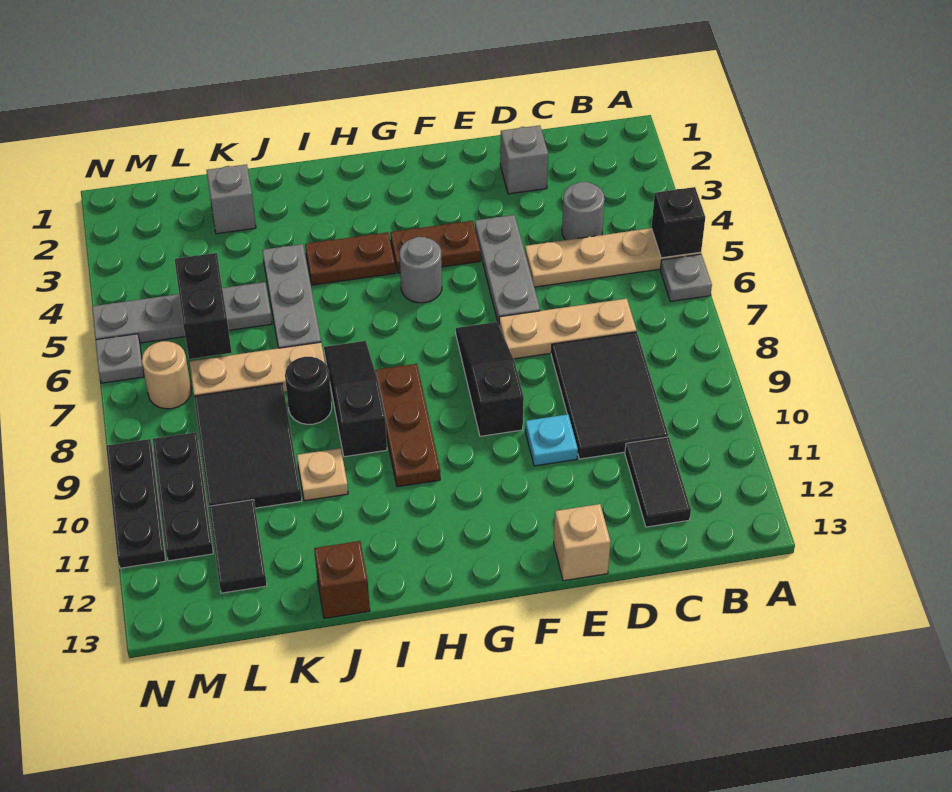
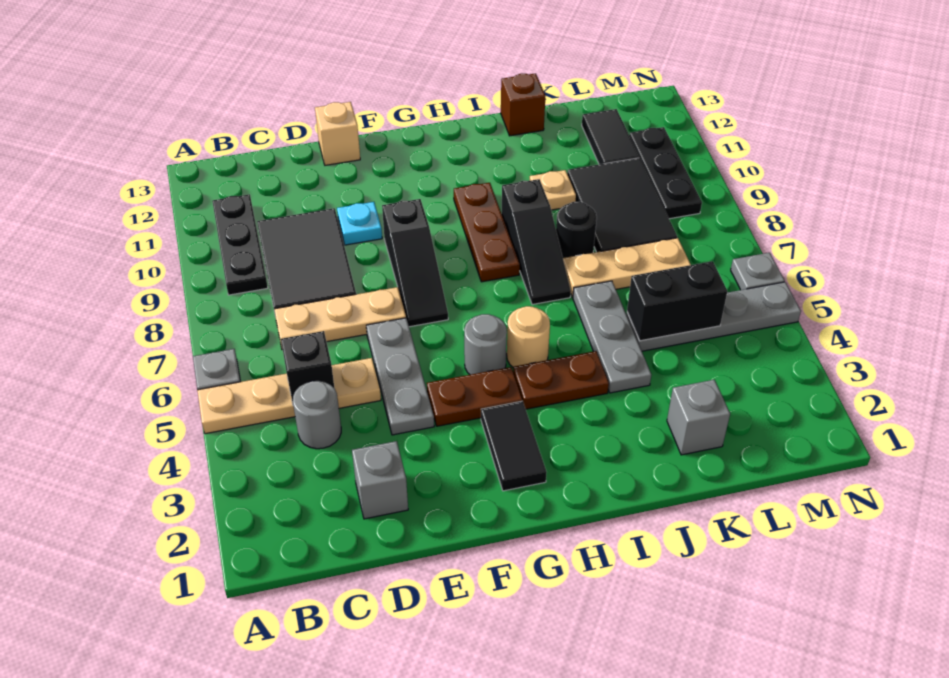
black 1x1 brick [651,187,705,258] -> black 1x1 brick moved to [281,331,335,403]
black 1x2 tile [625,437,691,527] -> black 1x2 tile moved to [481,401,547,491]
black 1x2 brick [175,253,232,359] -> black 1x2 brick turned to [627,261,727,341]
tan 1x1 round brick [142,341,191,409] -> tan 1x1 round brick moved to [507,306,550,367]
black 1x3 plate [106,439,166,568] -> black 1x3 plate moved to [212,194,268,295]

